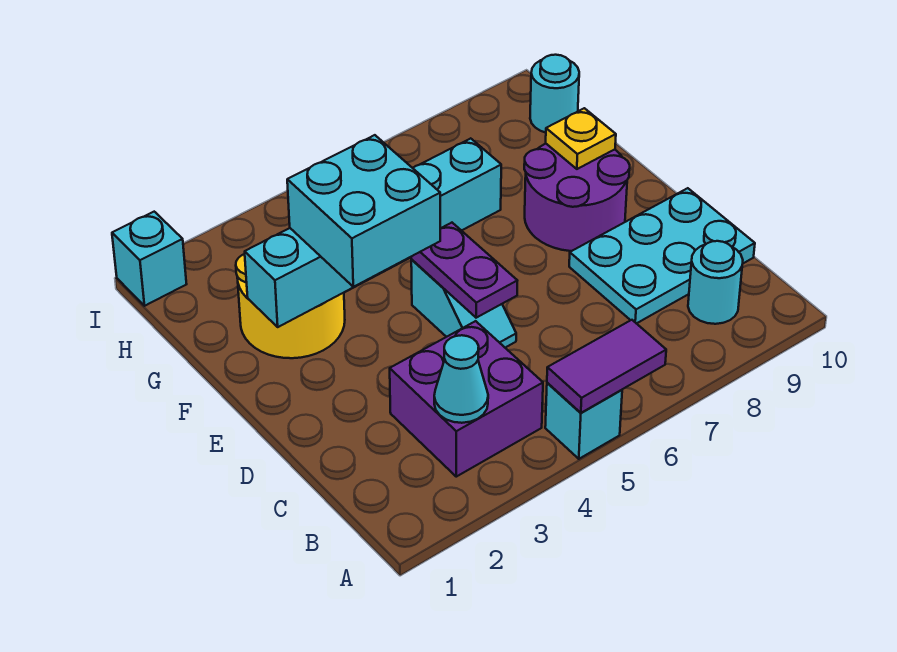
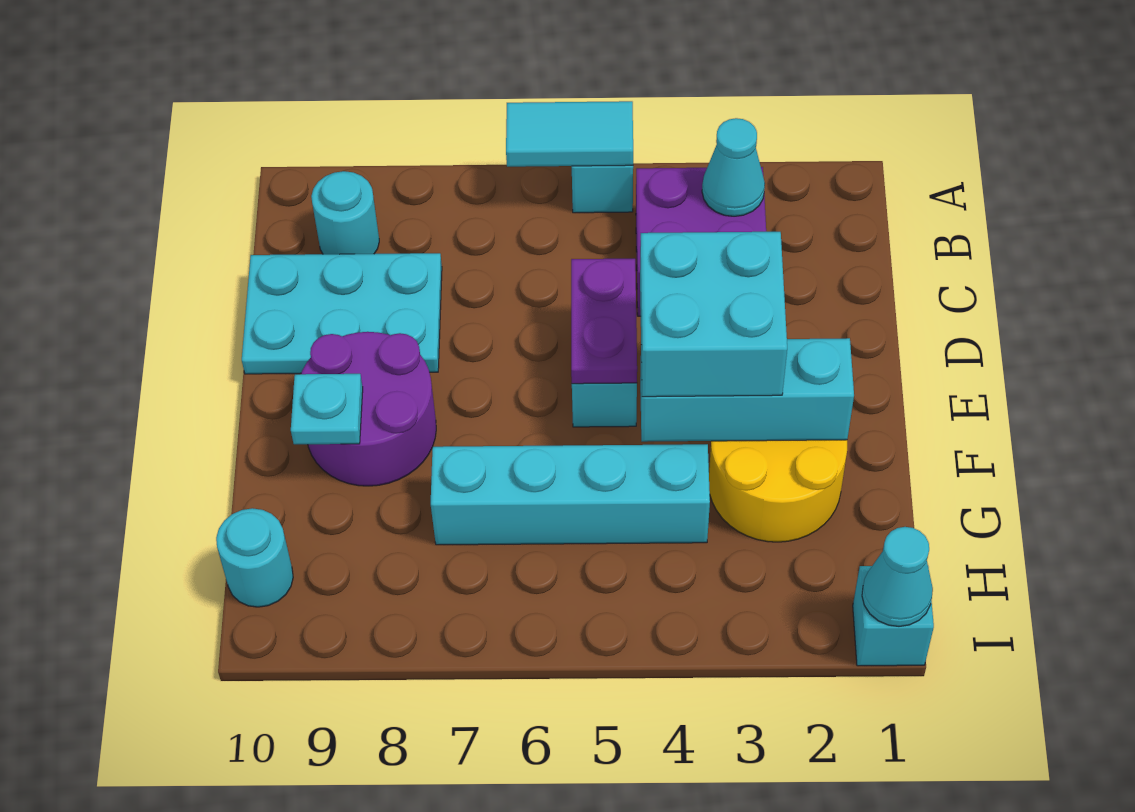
purple 1x2 tile [547,320,666,413] -> cyan 1x2 tile [506,101,633,167]
yellow 1x1 plate [546,108,616,169] -> cyan 1x1 plate [291,374,363,444]
none -> cyan 1x1 cone [862,527,933,626]

